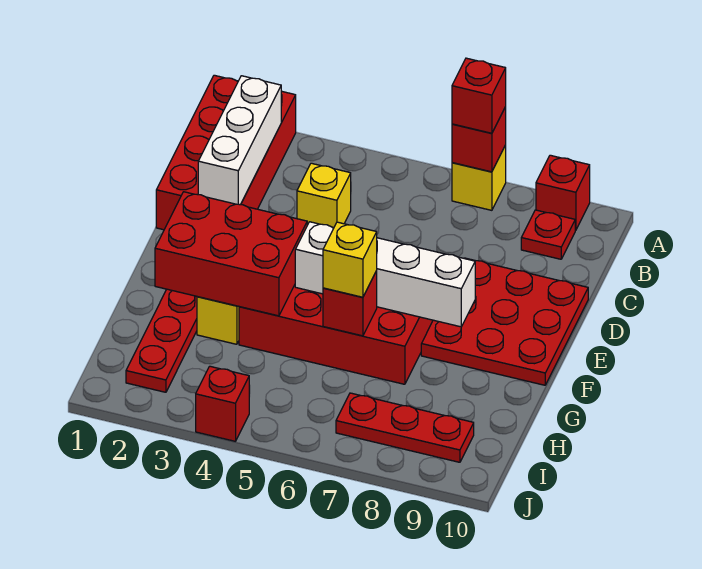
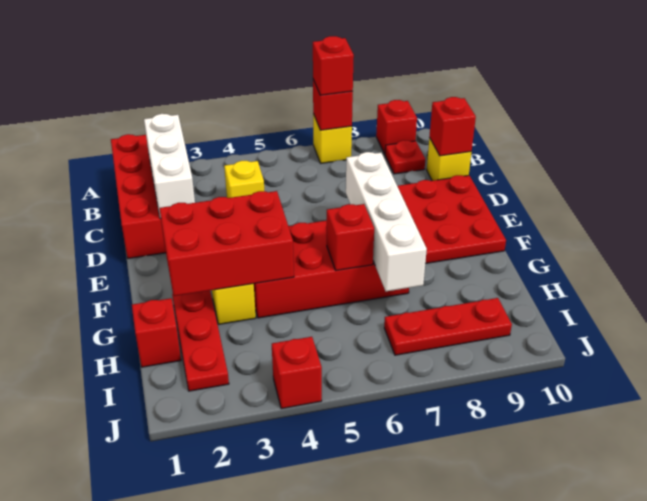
none -> red 1x1 brick [429,97,476,156]
white 1x4 brick [295,222,475,327] -> white 1x4 brick turned to [346,152,427,291]
yellow 1x1 brick [323,222,377,297] -> yellow 1x1 brick moved to [427,138,472,181]
none -> red 1x1 brick [132,298,181,367]

